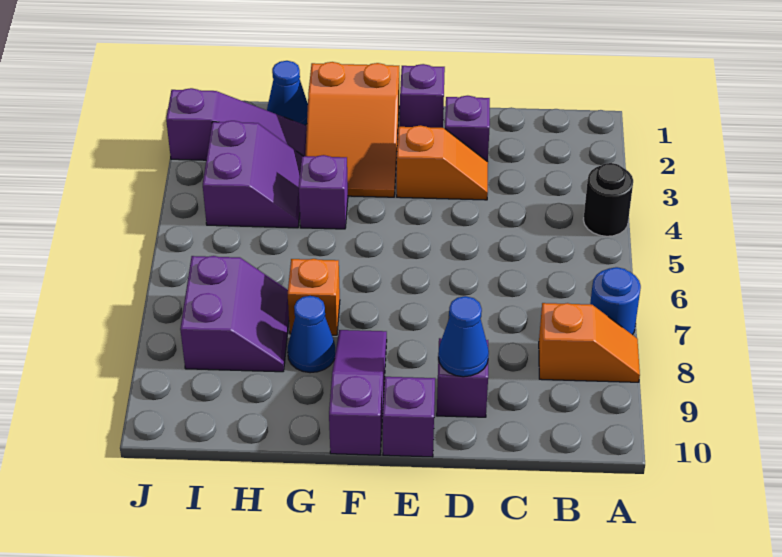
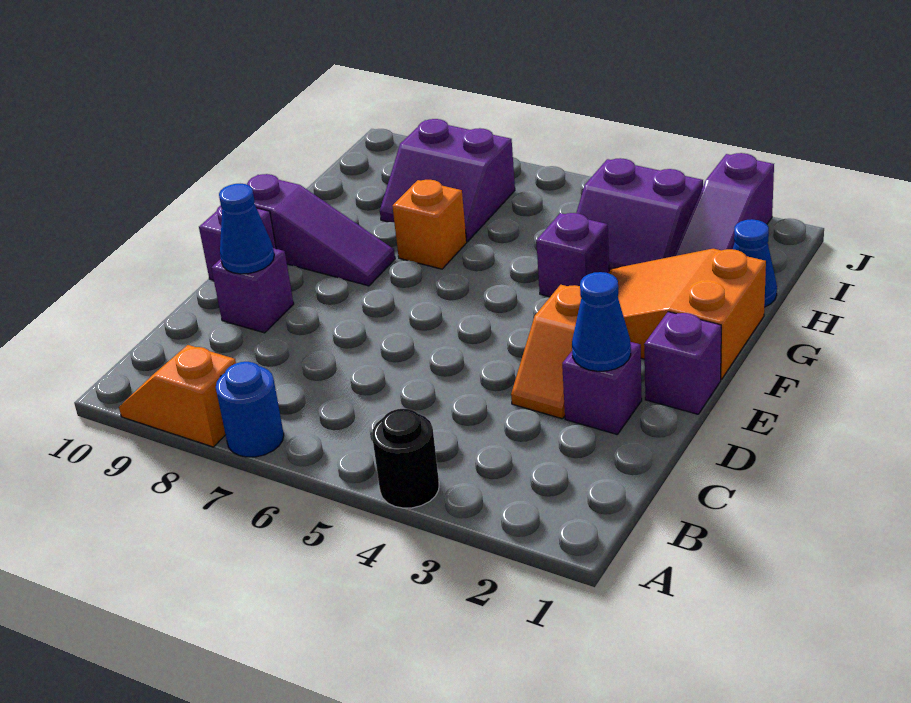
orange 1x2 slope [539,303,640,382] -> orange 1x2 slope turned to [119,345,236,447]
blue 1x1 cone [288,296,335,373] -> blue 1x1 cone moved to [572,272,631,371]

